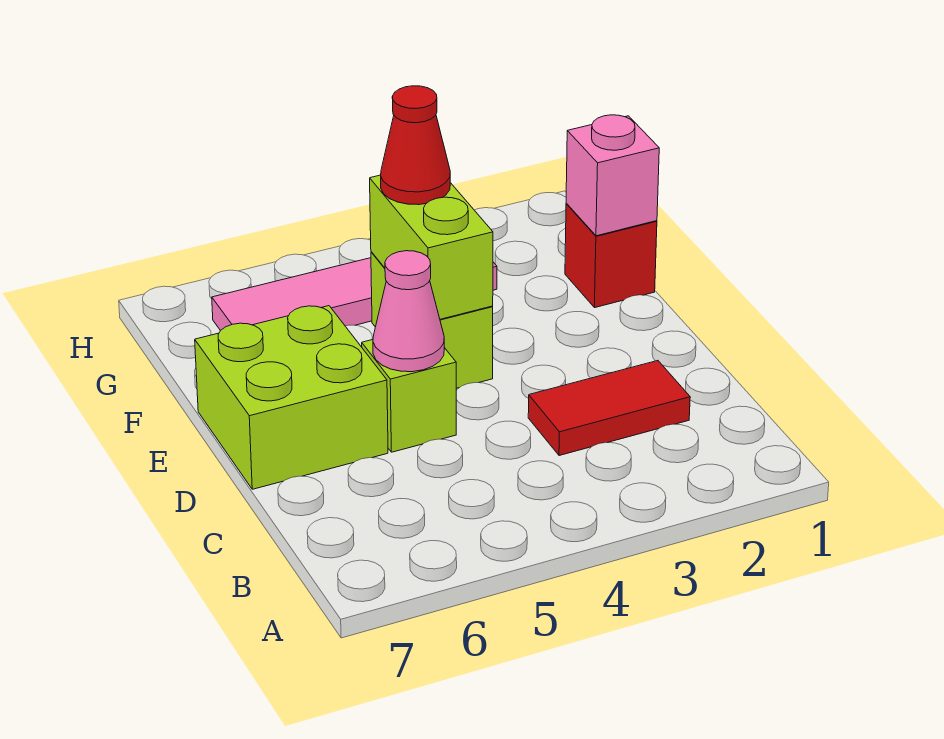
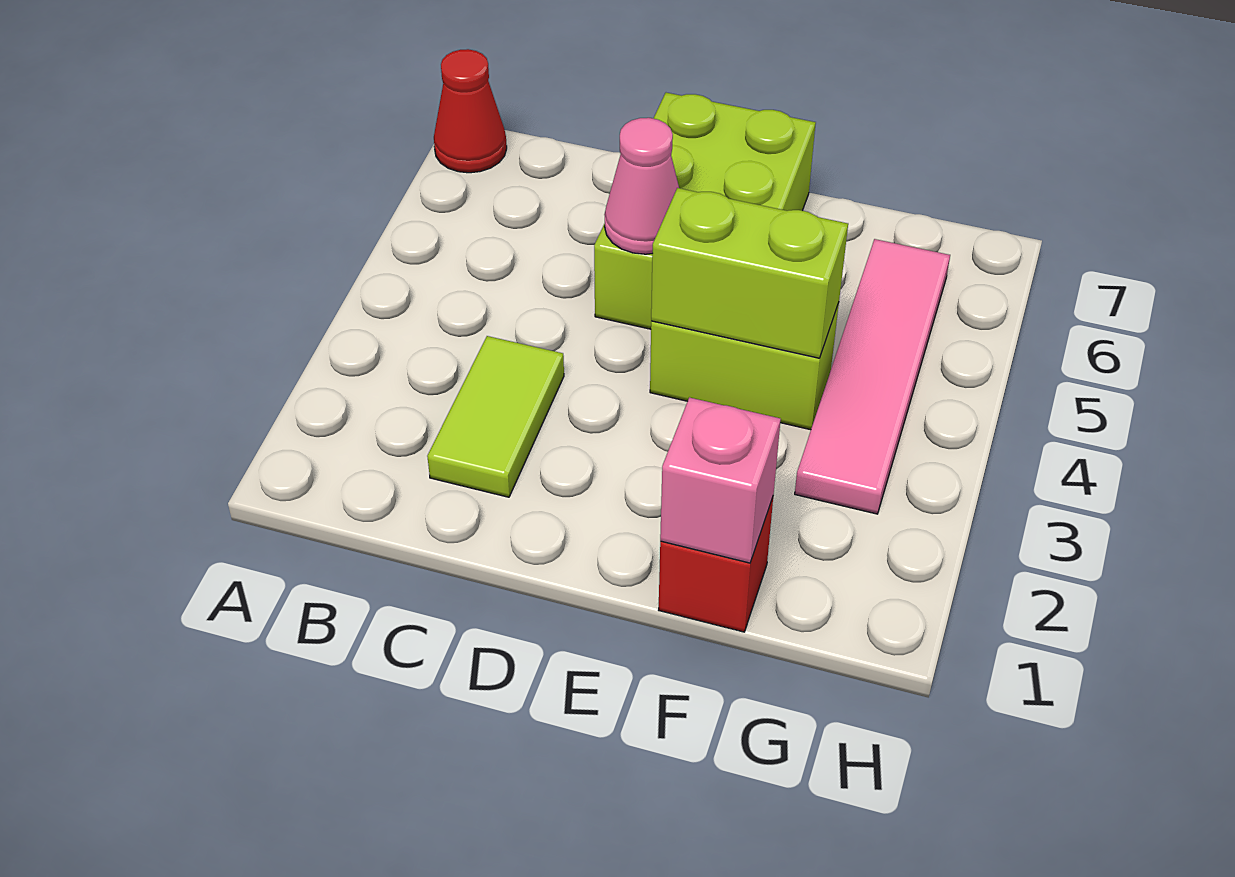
red 1x2 tile [528,361,690,456] -> lime 1x2 tile [427,336,564,497]
red 1x1 cone [381,86,450,205] -> red 1x1 cone moved to [434,49,507,173]

